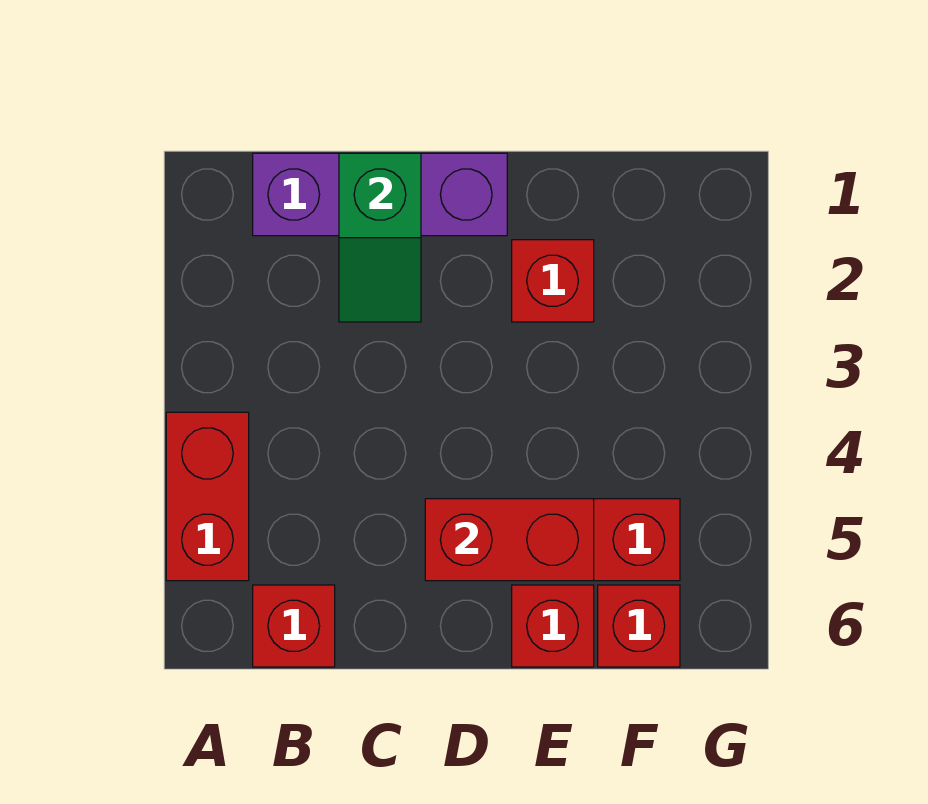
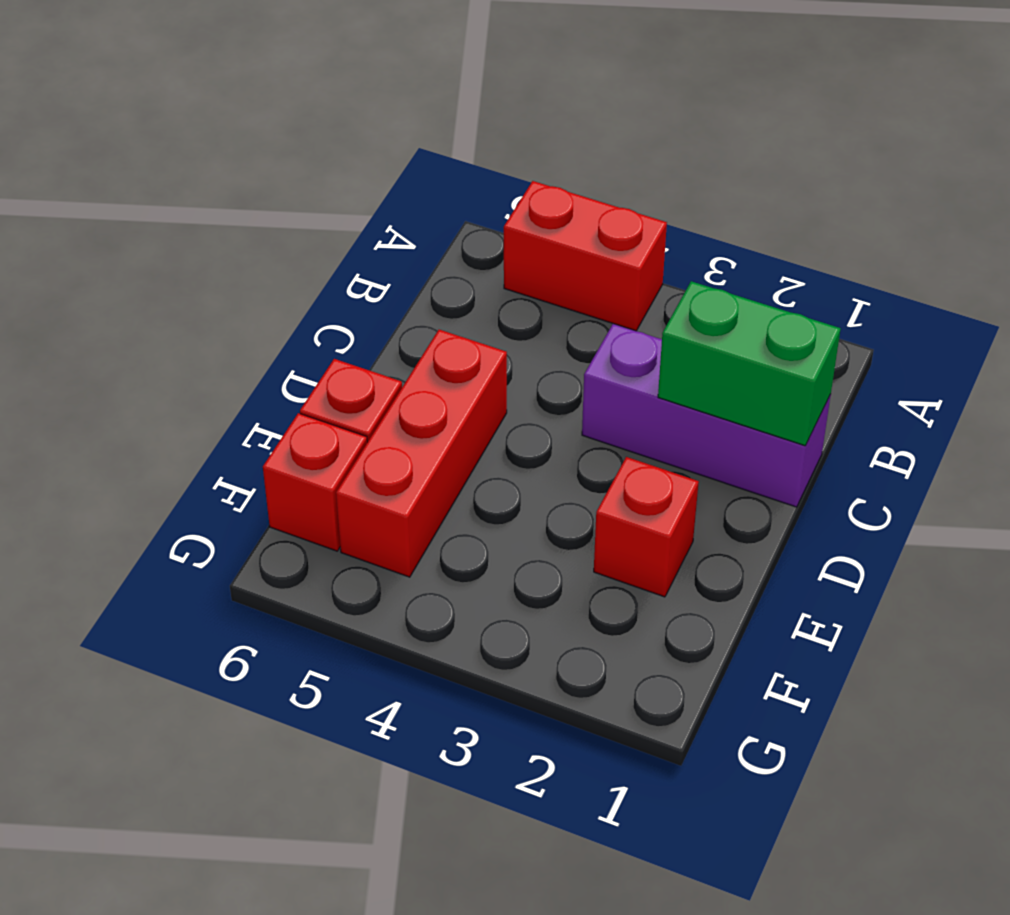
purple 1x3 brick [253,153,507,236] -> purple 1x3 brick turned to [582,324,831,507]
red 1x1 brick [253,585,335,667] -> none
green 1x2 slope [339,153,421,322] -> green 1x2 brick [658,281,841,446]
red 1x2 brick [425,499,594,581] -> none

